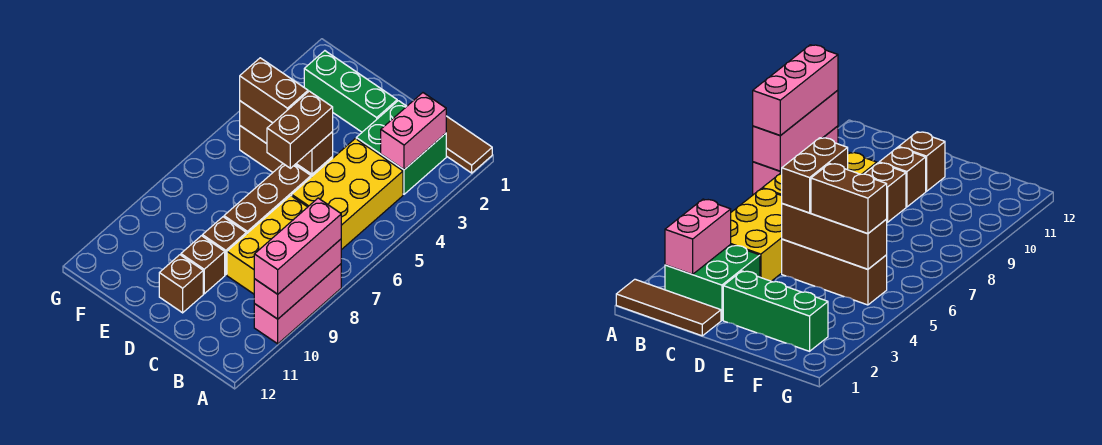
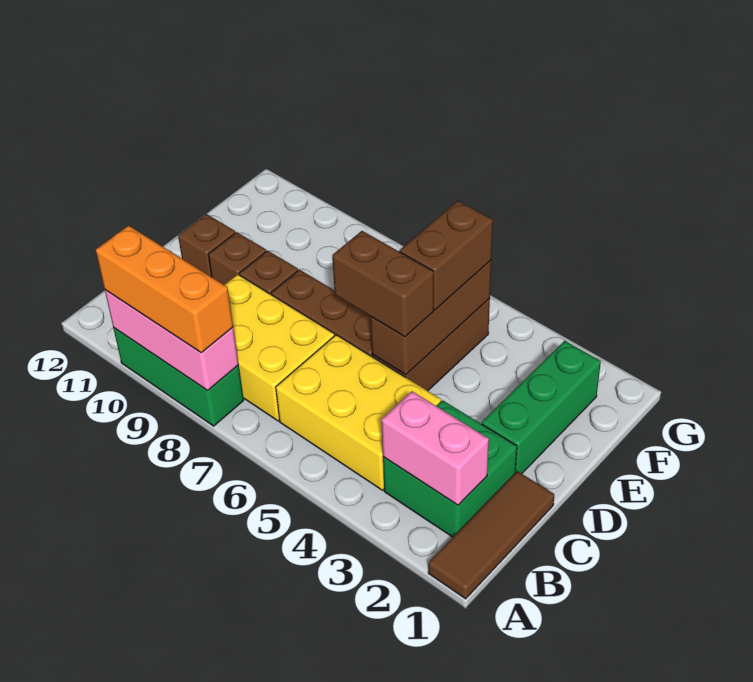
pink 1x3 brick [254,264,341,344] -> green 1x3 brick [113,328,244,426]
pink 1x3 brick [254,198,341,294] -> orange 1x3 brick [96,226,233,352]

